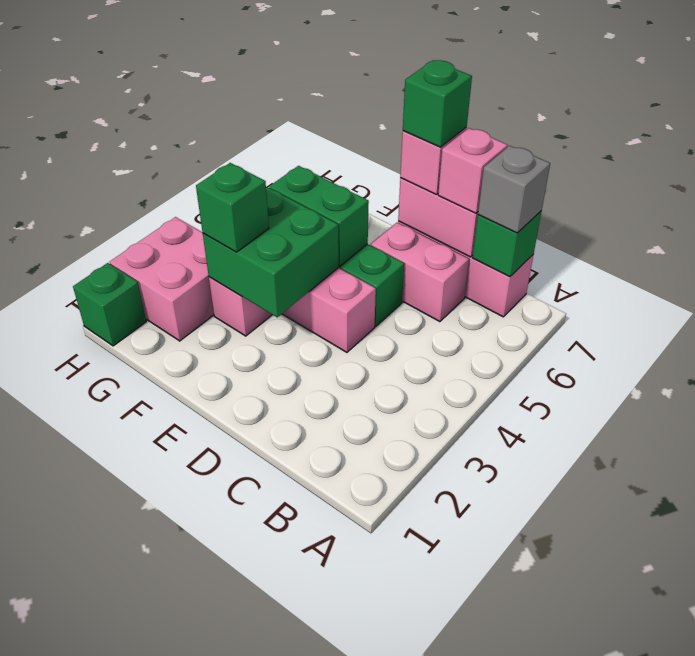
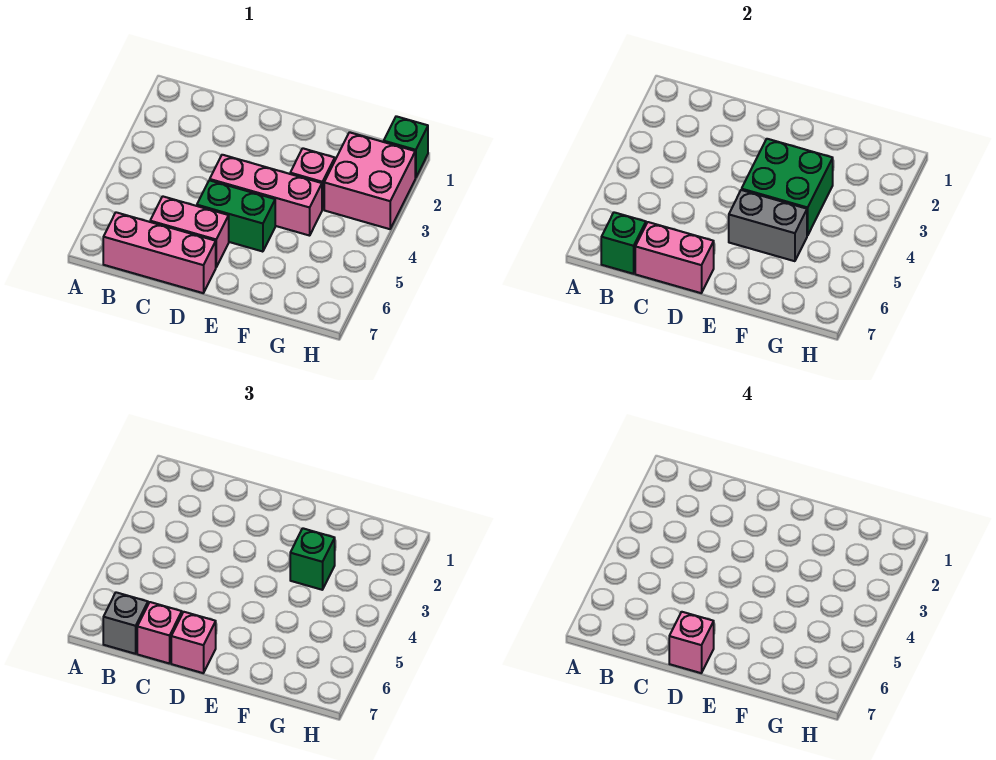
green 1x1 brick [403,60,472,147] -> pink 1x1 brick [669,612,714,673]
green 1x2 brick [269,166,369,266] -> grey 1x2 brick [729,190,807,261]

